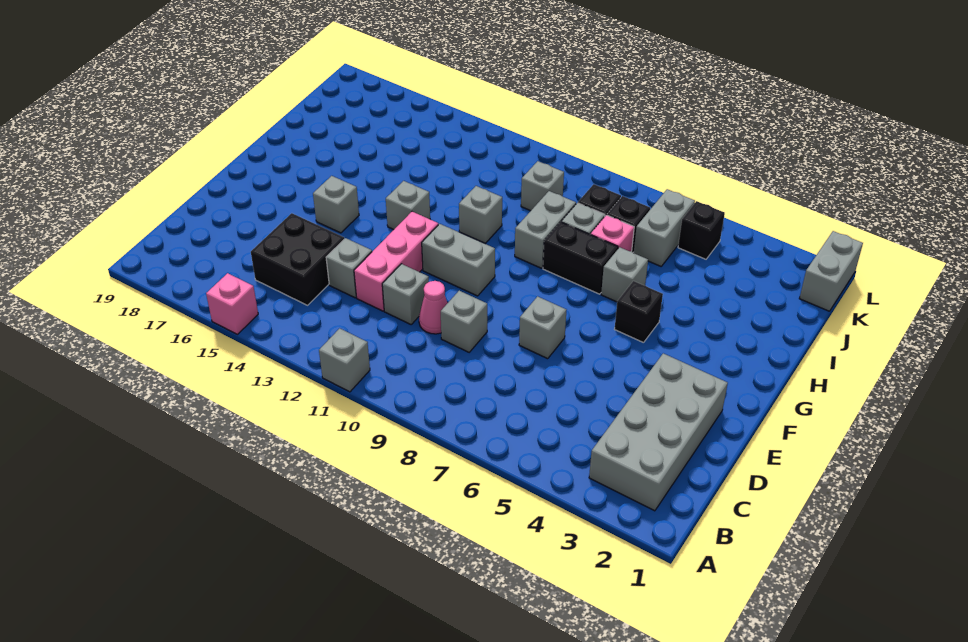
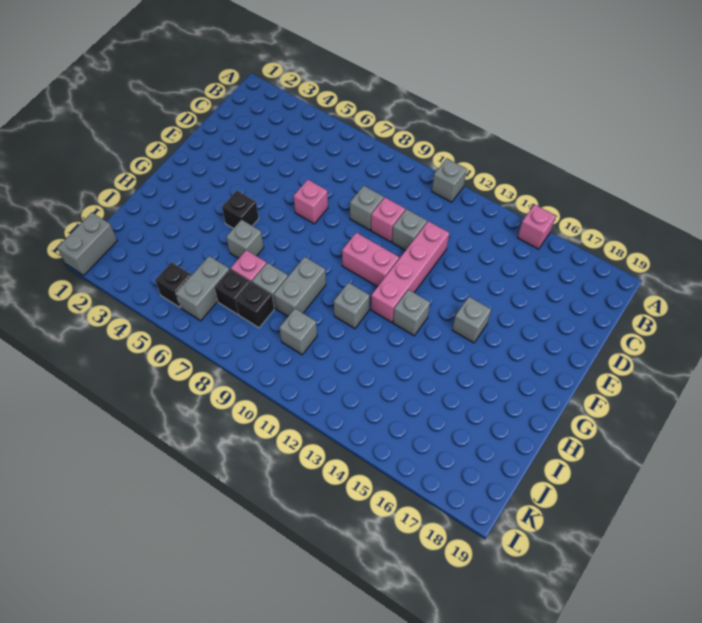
grey 2x4 brick [589,353,728,511] -> none
black 2x2 brick [251,213,344,305] -> none
pink 1x1 cone [419,281,447,334] -> pink 1x1 brick [371,198,405,242]
pink 1x3 brick [354,212,438,311] -> pink 1x4 brick [371,221,449,322]
grey 1x1 brick [326,238,372,298] -> none
grey 1x1 brick [519,296,566,359] -> pink 1x1 brick [294,180,328,224]
grey 1x2 brick [422,224,495,296] -> pink 1x2 brick [342,233,399,287]
black 1x2 brick [543,222,618,294] -> none

